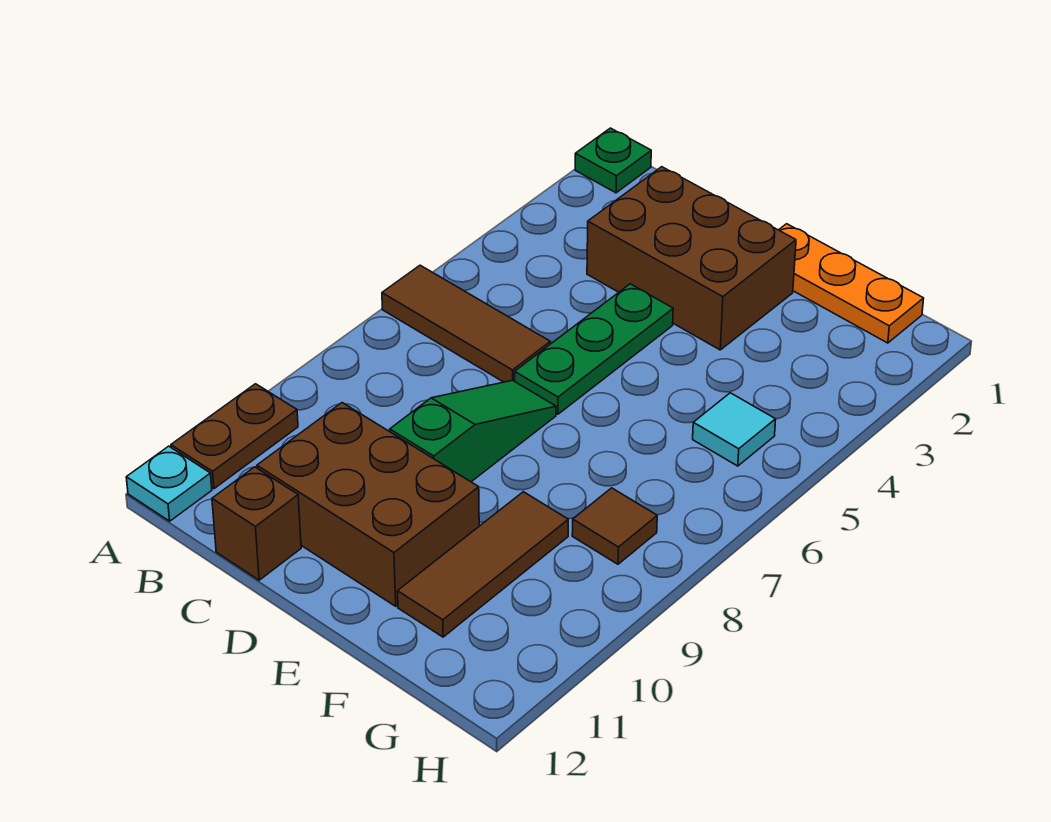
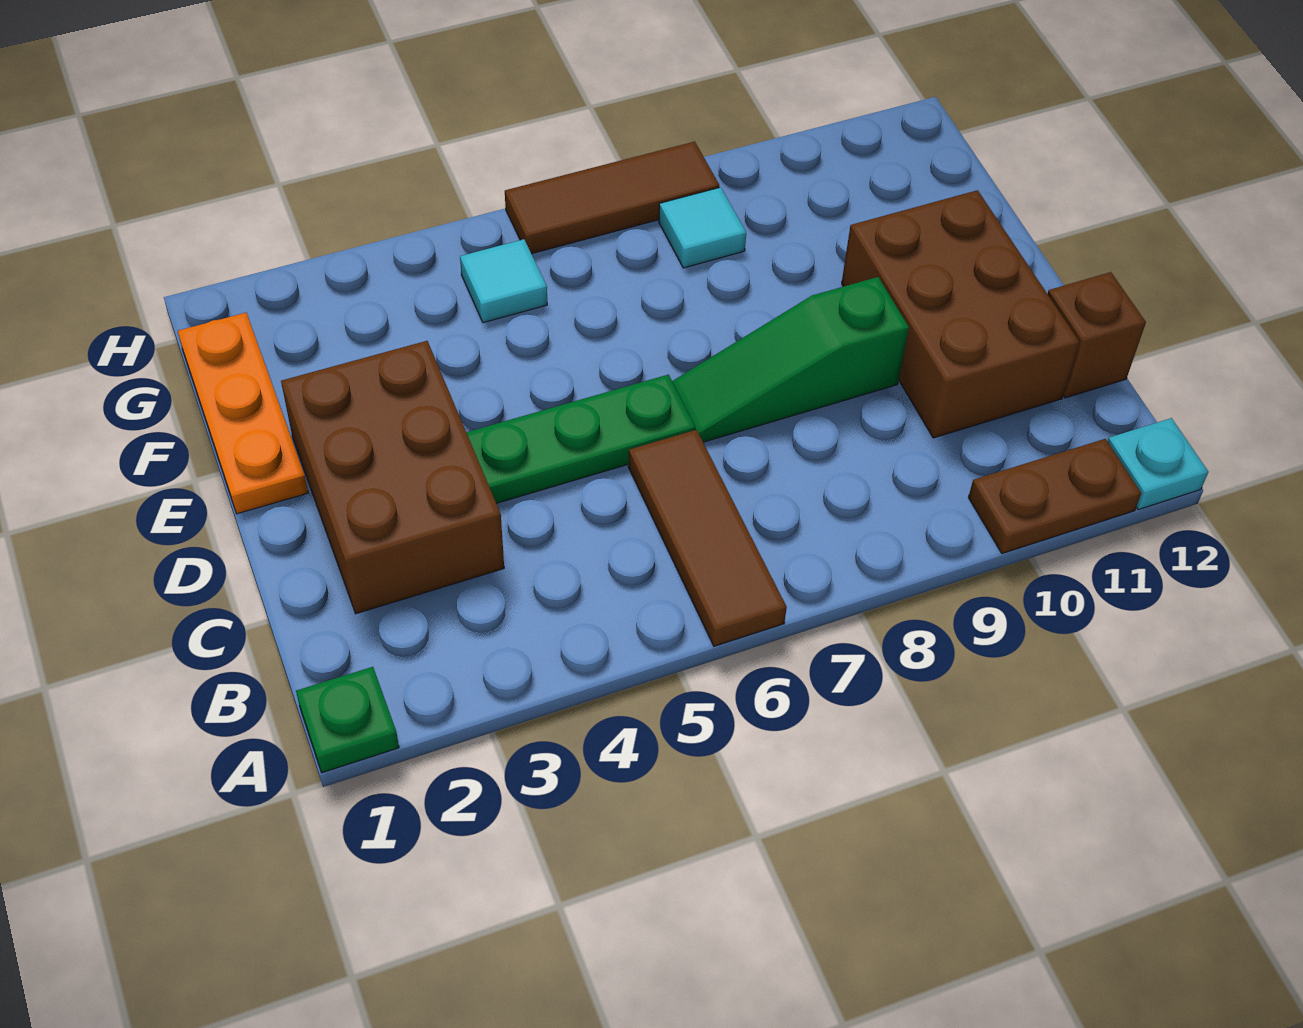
brown 1x3 tile [398,492,568,637] -> brown 1x3 tile moved to [505,142,720,254]
brown 1x1 tile [572,488,657,564] -> cyan 1x1 tile [659,187,746,268]

